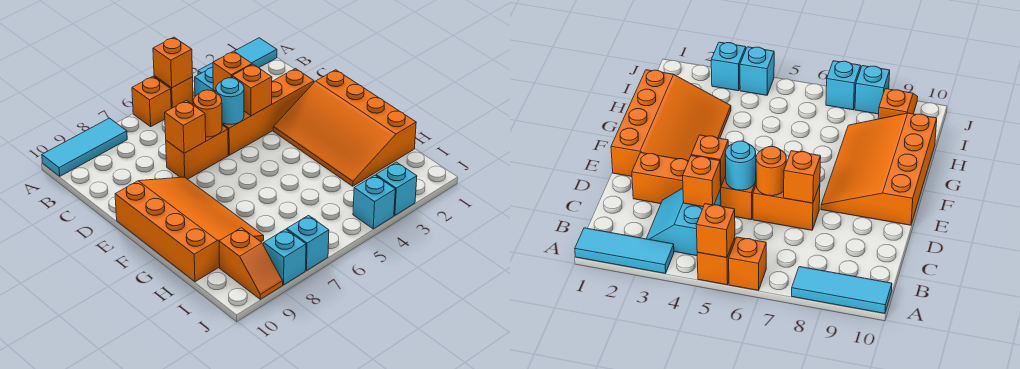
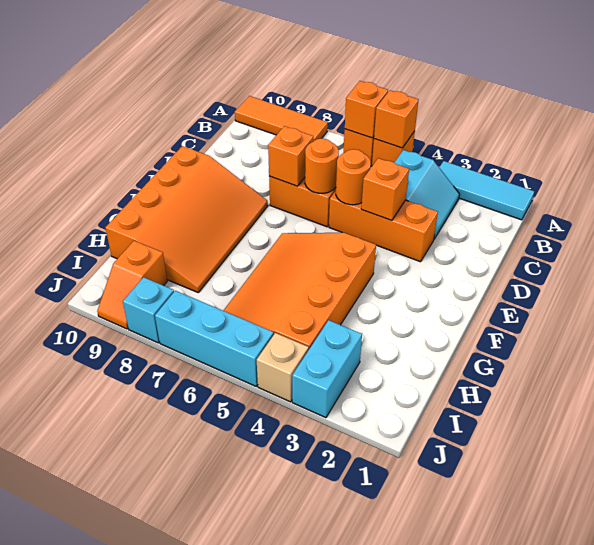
cyan 1x3 tile [42,118,127,176] -> orange 1x3 tile [235,96,328,141]
orange 1x1 brick [213,51,252,91] -> orange 1x1 brick moved to [345,81,388,138]
orange 1x4 brick [222,69,314,155] -> orange 1x3 brick [329,191,438,262]
cyan 1x1 round brick [216,78,244,124] -> orange 1x1 round brick [336,149,371,205]
orange 3x4 slope [273,70,416,186] -> orange 3x4 slope moved to [223,233,376,349]
cyan 1x1 brick [376,162,417,215] -> cyan 1x2 brick [292,320,362,418]
cyan 1x1 brick [353,175,395,229] -> tan 1x1 brick [257,333,309,402]
cyan 1x1 brick [287,216,329,270] -> cyan 1x3 brick [155,291,274,386]

